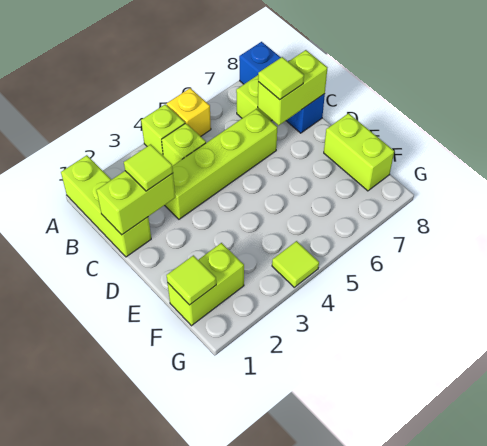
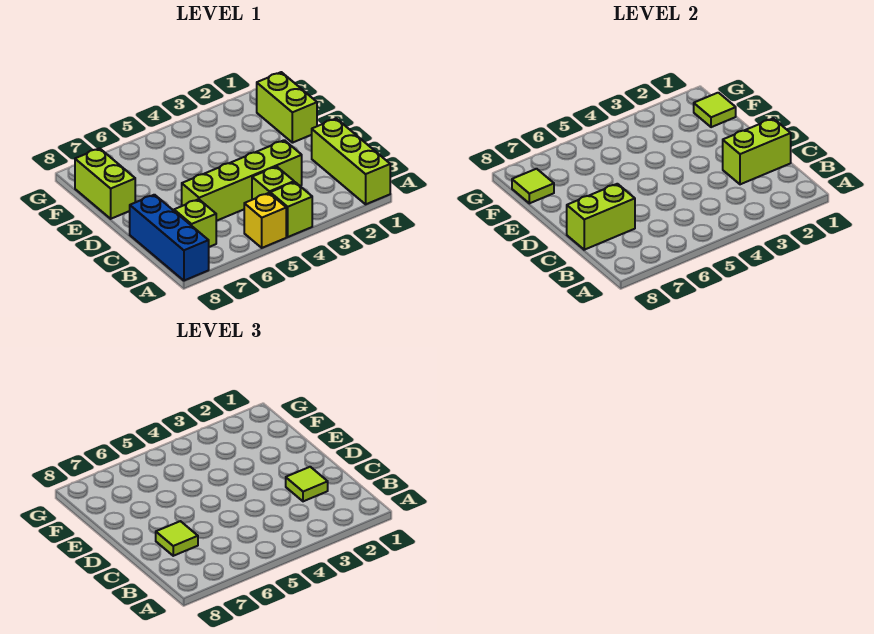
lime 1x2 brick [168,243,244,326] -> lime 1x2 brick turned to [257,72,317,143]
lime 1x1 tile [272,241,319,287] -> lime 1x1 tile moved to [512,169,554,203]

